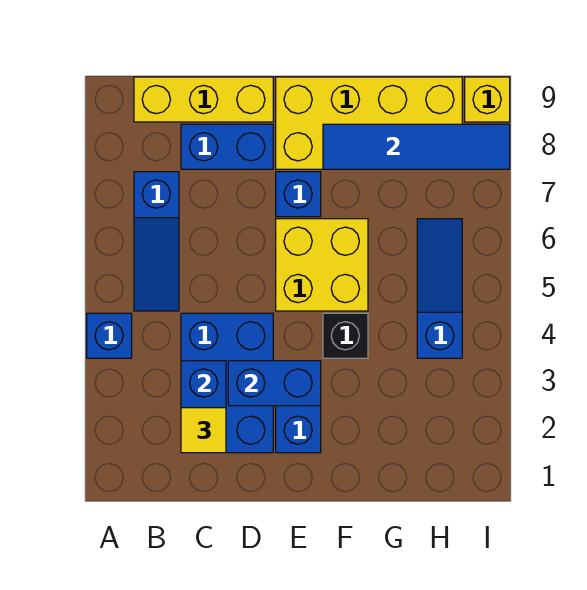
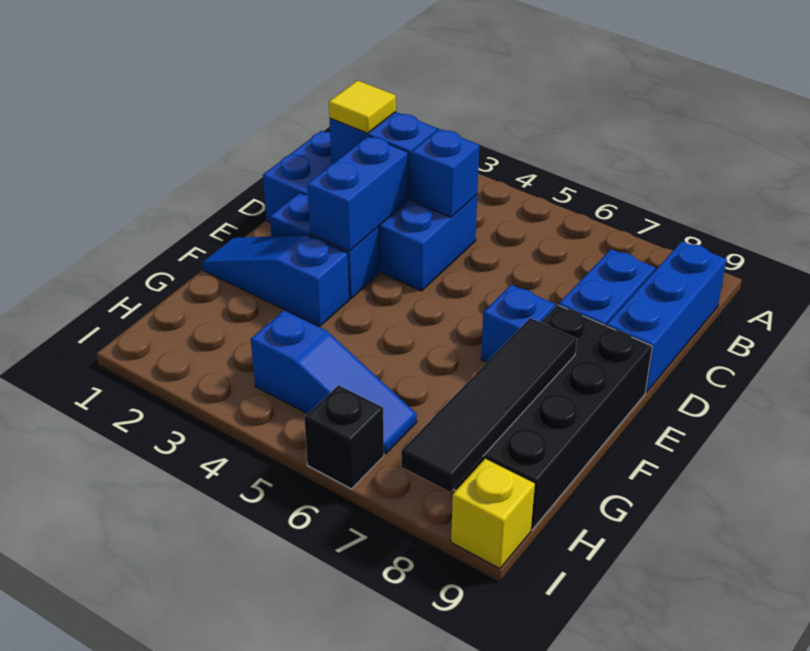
blue 1x1 brick [87,313,132,358] -> blue 1x1 brick moved to [411,129,479,217]
blue 1x3 slope [134,172,179,311] -> blue 1x3 slope moved to [202,235,349,326]
yellow 1x3 brick [134,77,273,122] -> blue 1x3 brick [607,242,727,392]
blue 2x3 brick [181,313,273,453] -> blue 2x4 brick [263,131,477,291]
yellow 2x2 brick [276,219,368,311] -> none
yellow 2x4 brick [276,77,462,169] -> black 2x4 brick [454,305,652,530]
black 1x1 brick [323,313,368,358] -> black 1x1 brick moved to [304,385,384,489]
blue 1x4 tile [323,124,510,169] -> black 1x4 tile [401,318,577,492]

